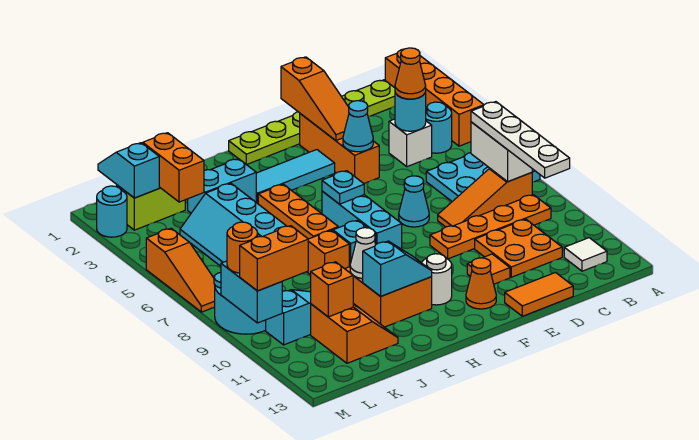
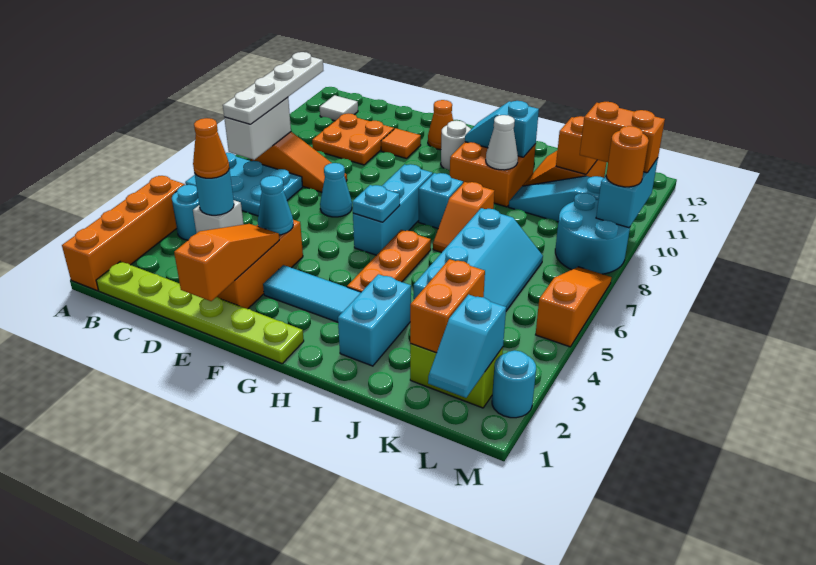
orange 1x4 plate [430,195,551,259] -> none
orange 1x2 tile [505,273,573,316] -> none
cyan 1x2 brick [188,159,256,213] -> cyan 1x2 brick turned to [338,274,411,366]

